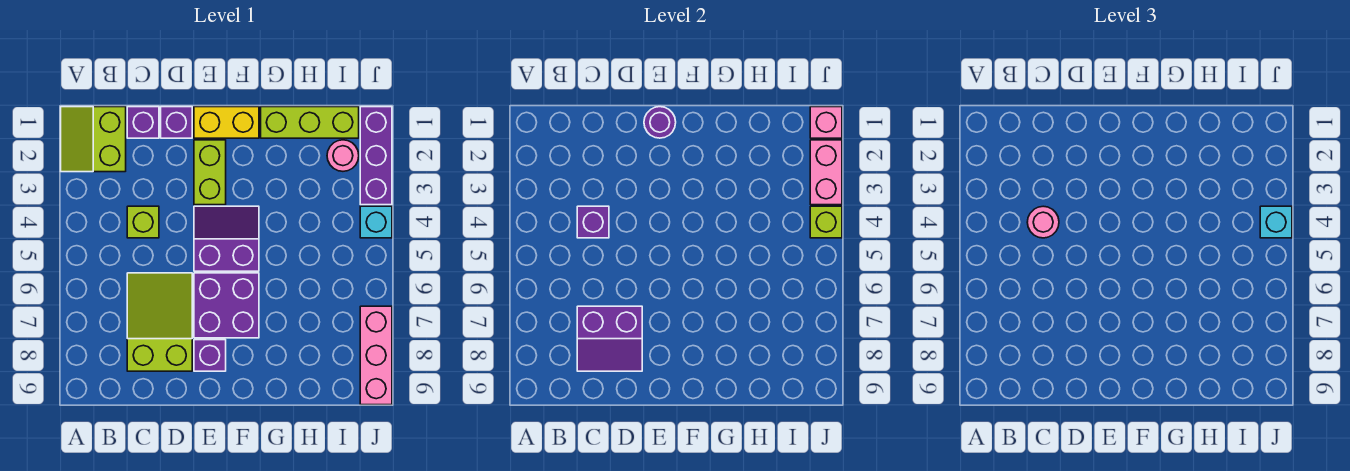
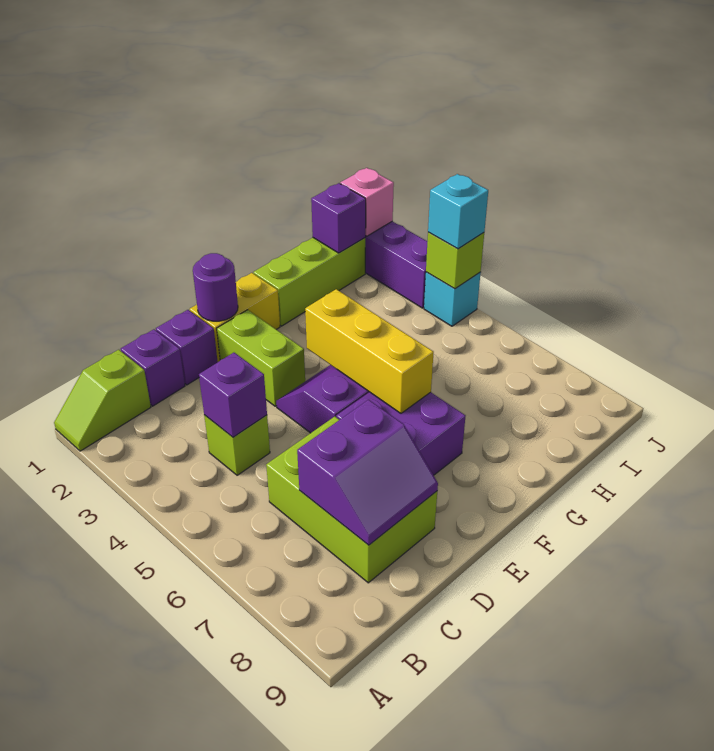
lime 2x2 slope [61,107,126,172] -> lime 1x2 slope [54,350,151,451]
pink 1x1 round brick [1027,206,1059,238] -> none
lime 2x3 slope [127,273,192,371] -> lime 2x3 brick [266,417,437,583]
purple 1x1 brick [194,340,226,371] -> purple 1x1 brick moved to [311,183,366,253]
none -> yellow 1x3 brick [305,289,434,413]
pink 1x1 round brick [327,140,359,171] -> none
pink 1x2 brick [810,140,842,205] -> none
pink 1x3 brick [360,306,392,405] -> none

